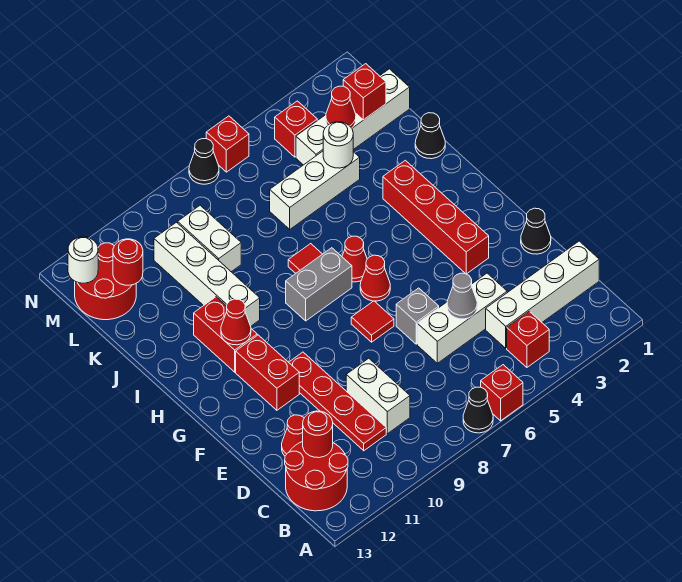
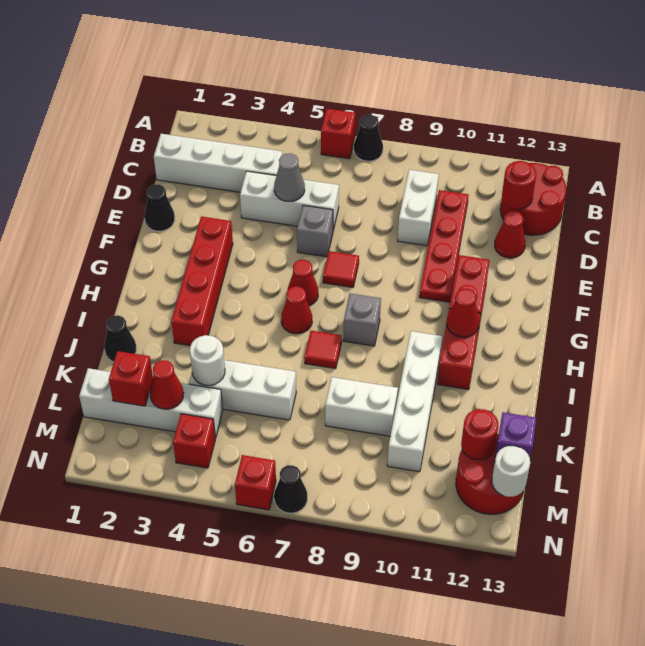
red 1x1 brick [507,311,549,367] -> none
grey 1x2 brick [286,248,352,321] -> grey 1x1 brick [343,293,381,346]
white 1x2 brick [178,205,241,272] -> white 1x2 brick turned to [325,377,398,436]
none -> purple 1x1 brick [495,412,536,458]

